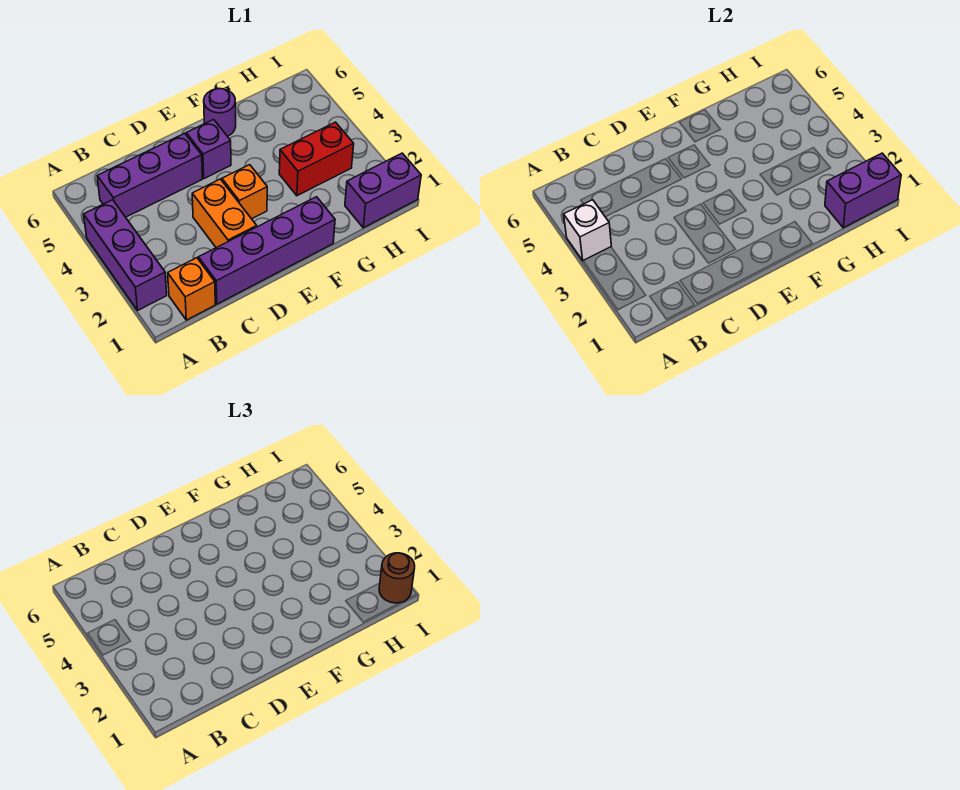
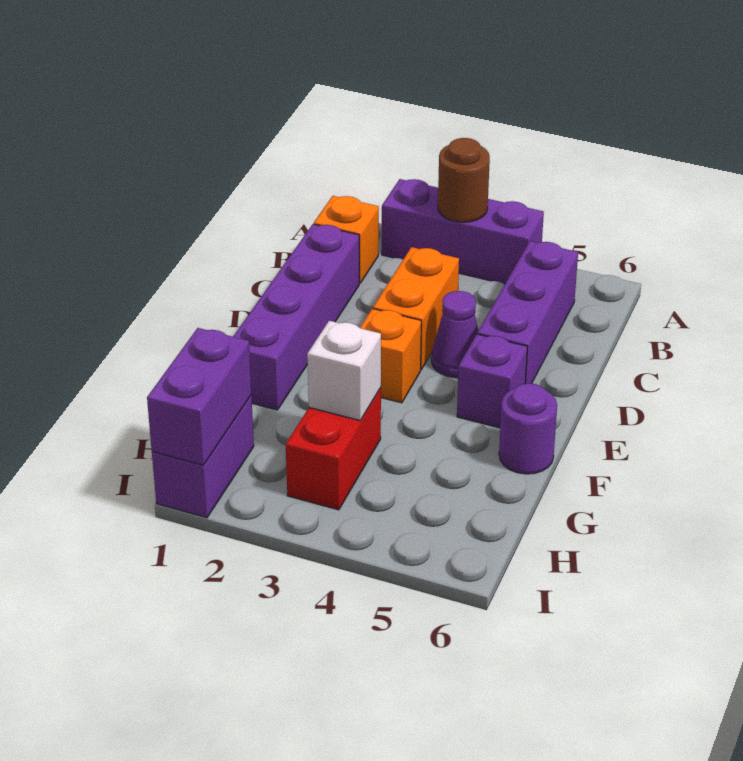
white 1x1 brick [564,200,611,261] -> white 1x1 brick moved to [307,321,381,421]
orange 1x2 brick [192,179,257,248] -> orange 1x2 brick turned to [373,247,459,369]
none -> purple 1x1 cone [431,291,478,378]
brown 1x1 round brick [379,553,415,603] -> brown 1x1 round brick moved to [438,138,490,222]

